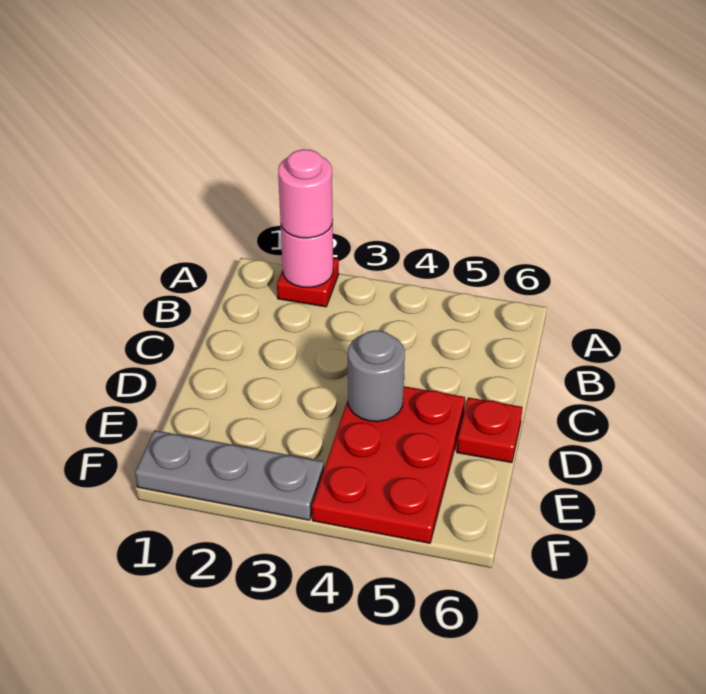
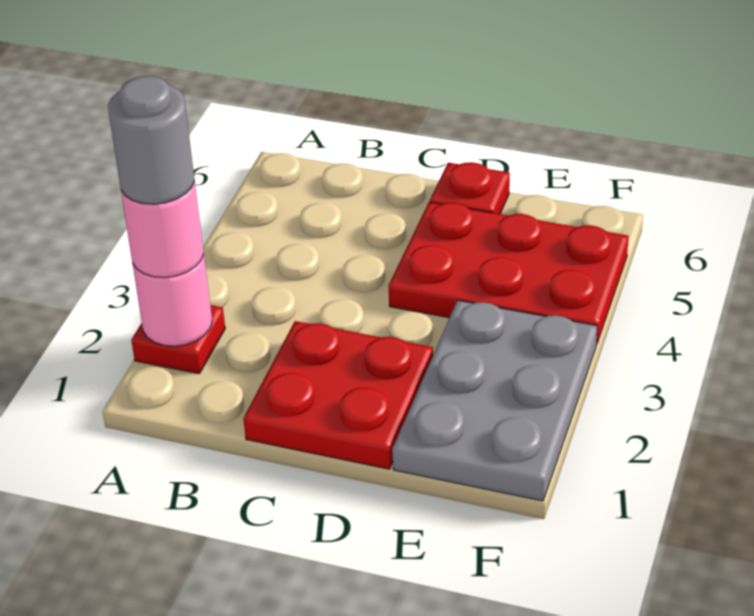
none -> red 2x2 plate [243,321,433,469]
grey 1x1 round brick [348,330,405,422] -> grey 1x1 round brick moved to [108,76,195,204]
grey 1x3 plate [135,430,324,520] -> grey 2x3 plate [392,300,597,501]

